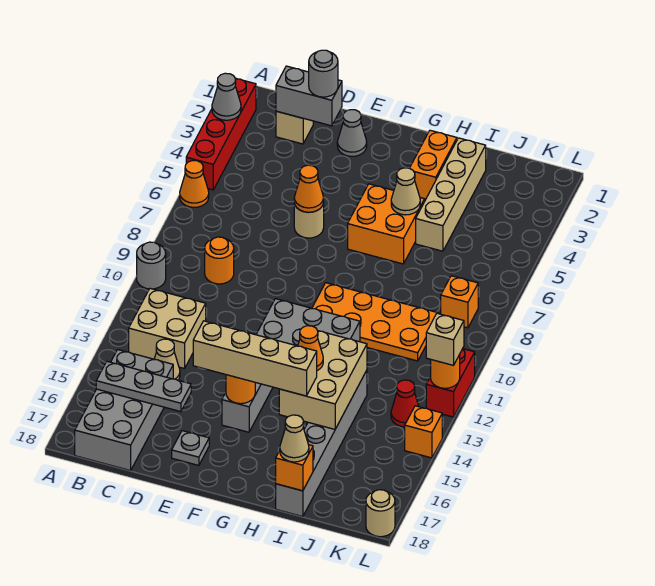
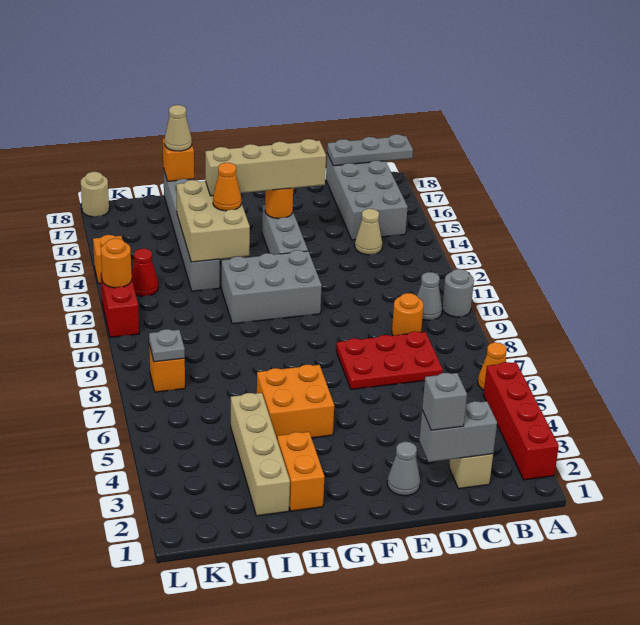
grey 1x1 cone [212,73,241,120] -> grey 1x1 cone moved to [417,272,442,320]
tan 2x2 brick [129,288,206,369] -> none
grey 1x3 plate [96,362,191,412] -> grey 1x3 plate moved to [327,134,413,166]
none -> red 2x3 plate [336,331,443,390]
grey 1x1 round brick [309,50,338,97] -> grey 1x1 brick [422,373,467,430]
tan 1x1 round brick [294,203,324,238] -> none
orange 1x1 cone [294,165,324,212] -> none
grey 1x1 plate [172,431,209,465] -> grey 1x1 plate moved to [149,329,185,362]
orange 2x4 plate [312,283,439,361] -> none
tan 1x1 cone [391,168,420,215] -> none
tan 1x1 brick [426,313,464,365] -> none

